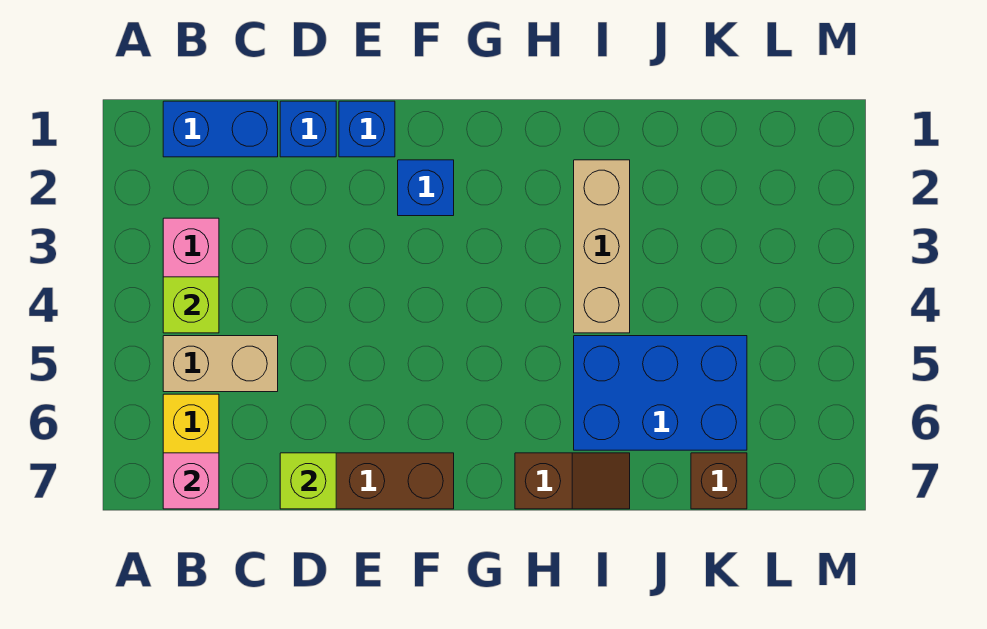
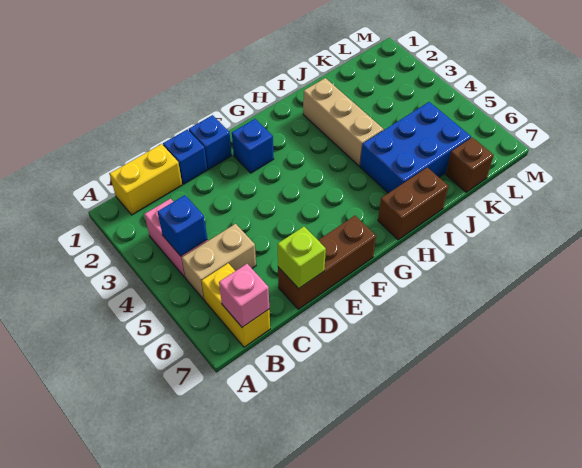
blue 1x2 brick [163,101,278,157] -> yellow 1x2 brick [110,144,182,215]
lime 1x1 brick [163,277,219,333] -> blue 1x1 brick [158,195,207,256]
brown 1x2 slope [515,453,630,509] -> brown 1x2 brick [378,167,449,240]

